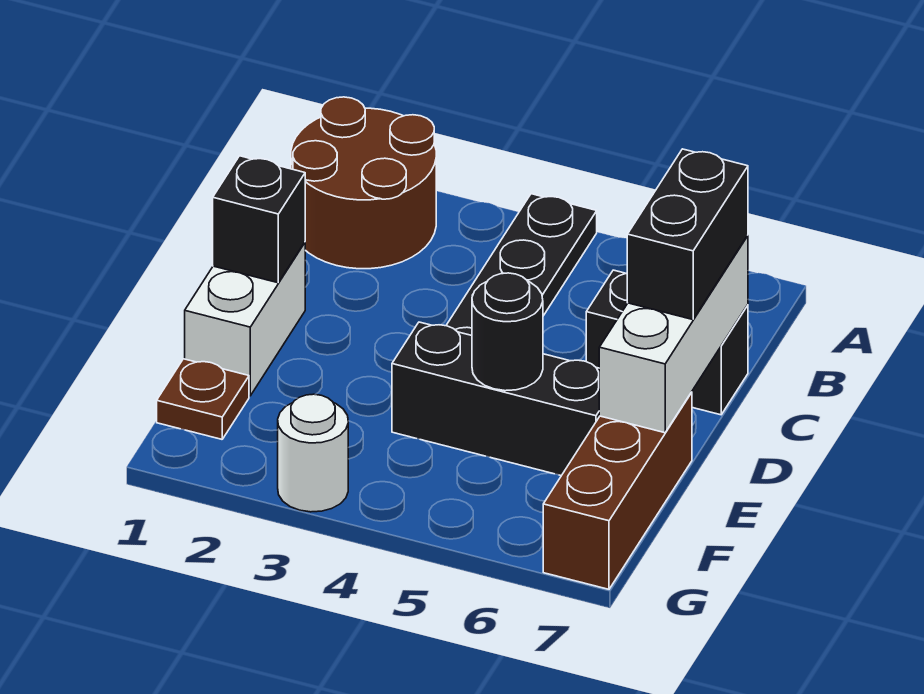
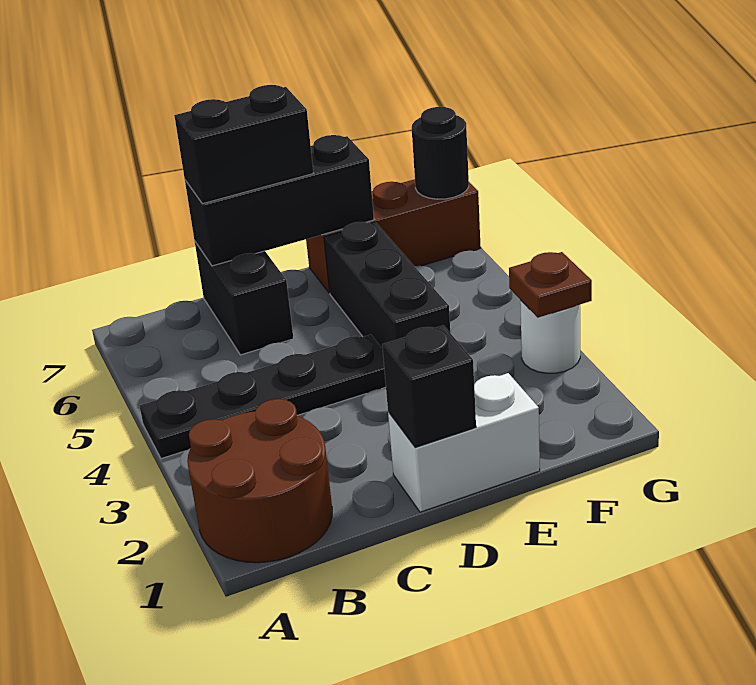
white 1x3 brick [599,236,748,433] -> black 1x3 brick [185,135,374,266]
black 1x1 round brick [472,273,543,391] -> black 1x1 round brick moved to [412,107,469,199]
brown 1x1 plate [157,359,249,439] -> brown 1x1 plate moved to [509,252,592,318]

